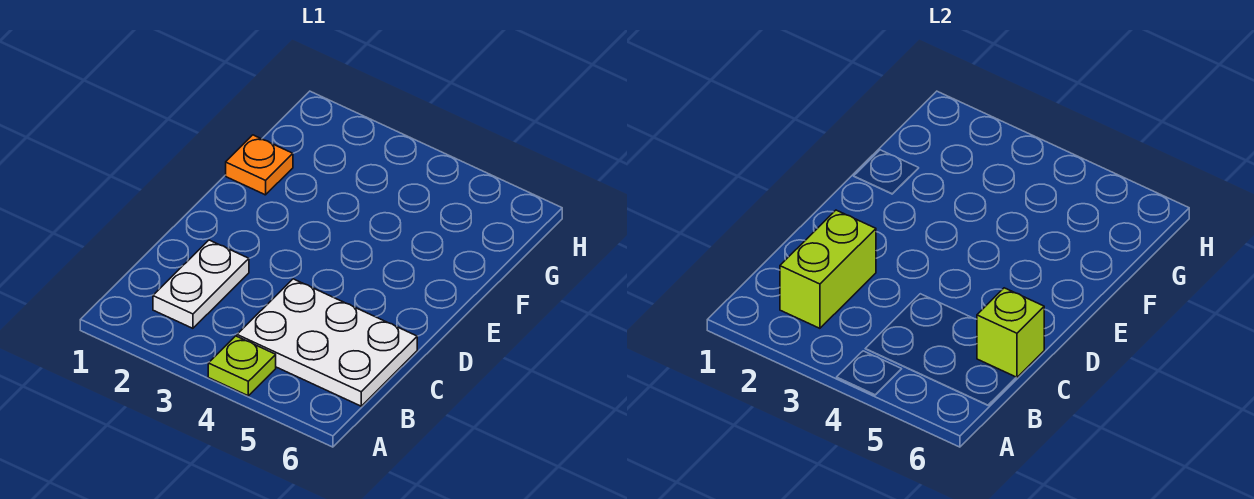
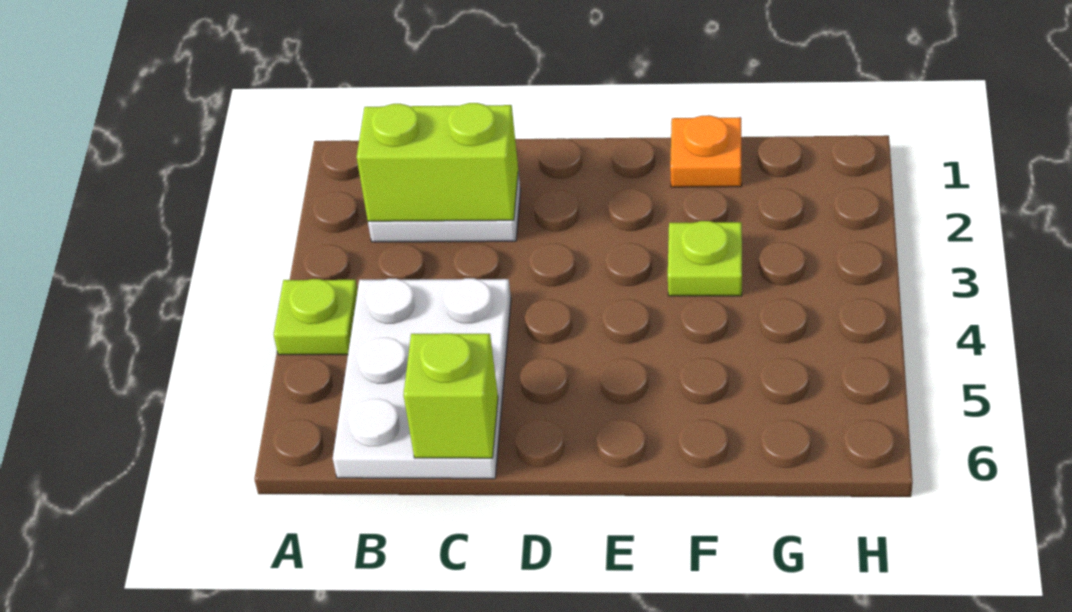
none -> lime 1x1 plate [668,221,742,296]

